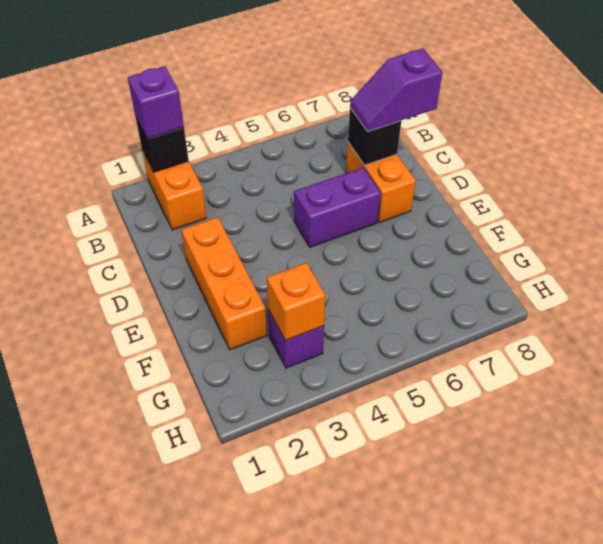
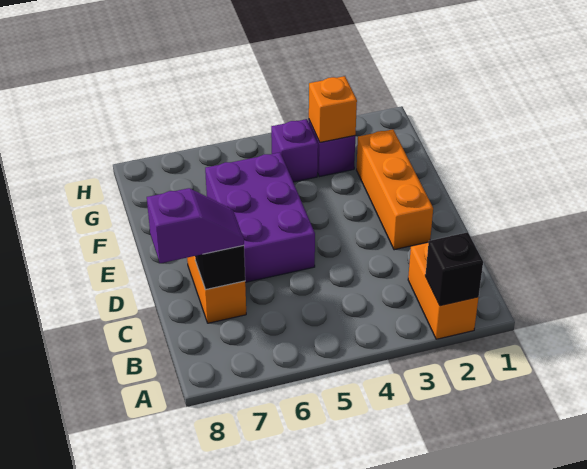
purple 1x1 brick [128,66,184,139] -> purple 1x1 brick moved to [271,119,318,182]
purple 1x2 brick [294,168,381,247] -> purple 2x3 brick [205,152,315,282]

